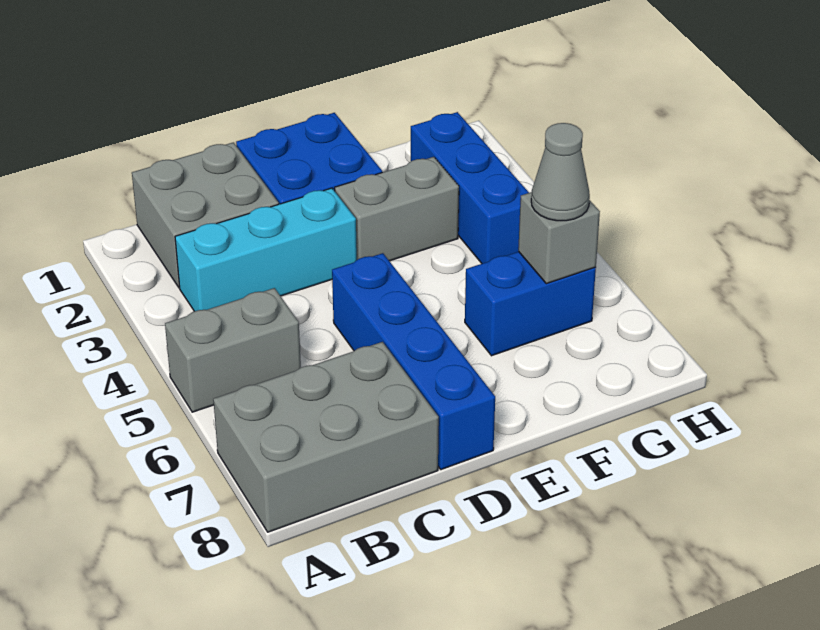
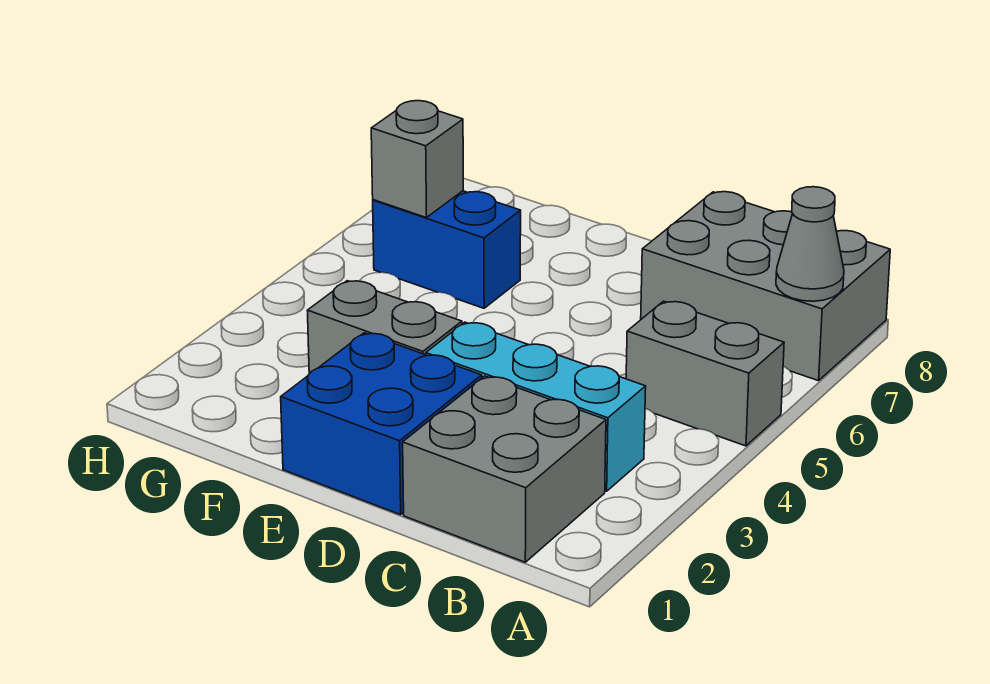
blue 1x4 brick [332,253,495,470] -> none
blue 1x3 brick [411,112,529,264] -> none
grey 1x1 cone [531,123,590,221] -> grey 1x1 cone moved to [776,187,844,301]

